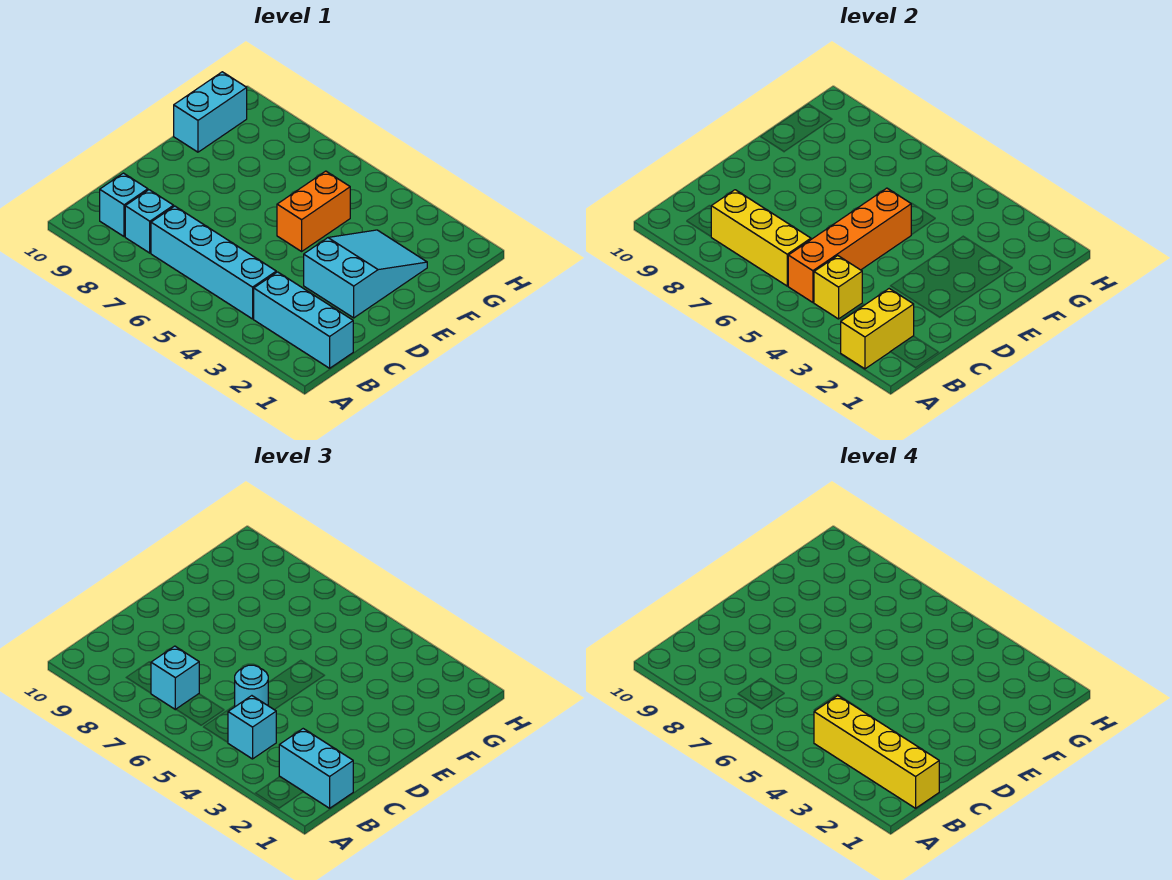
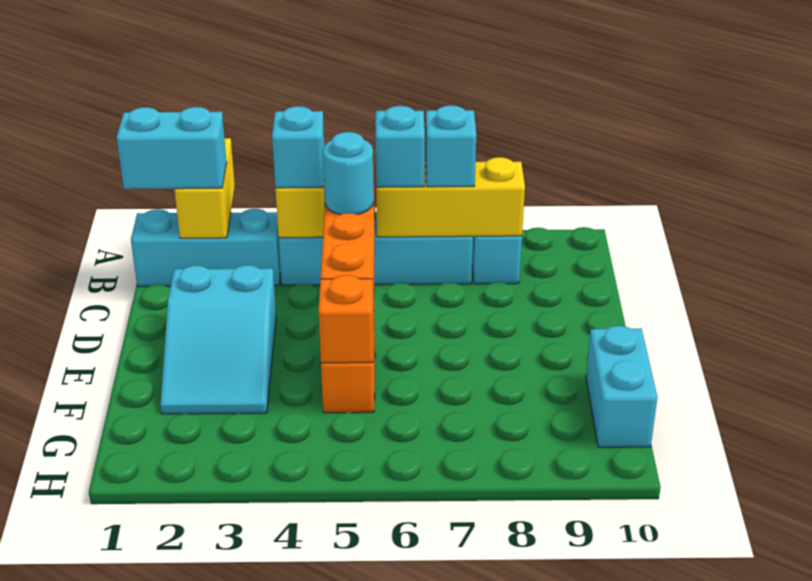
yellow 1x4 brick [814,696,939,808] -> none
cyan 1x1 brick [100,173,148,237] -> cyan 1x1 brick moved to [376,106,425,187]
none -> orange 1x1 brick [319,275,374,363]

